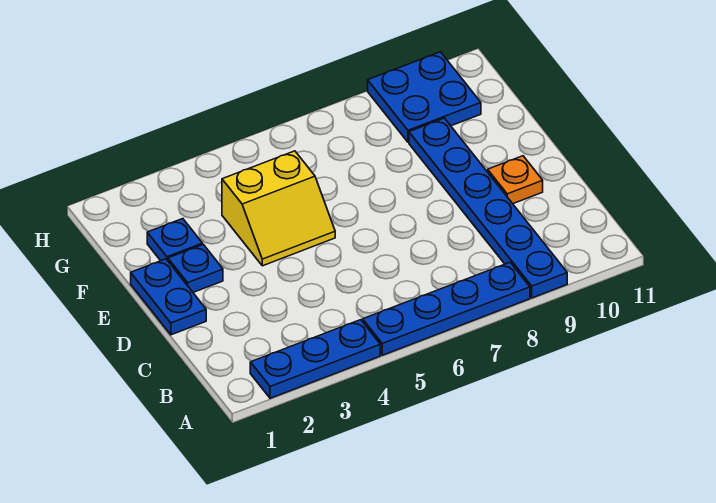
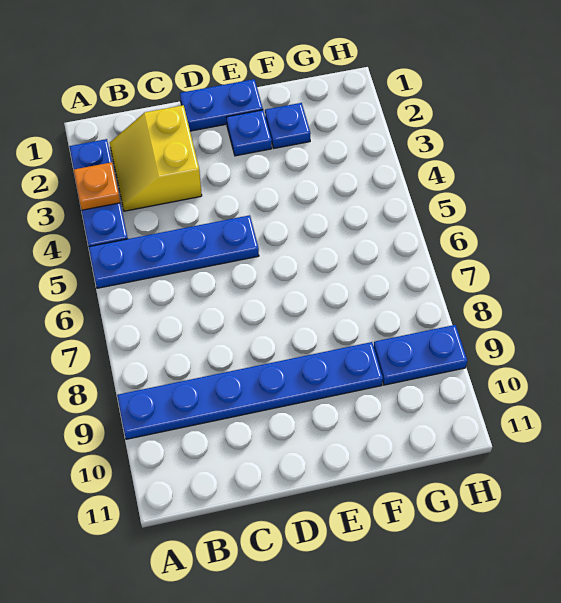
blue 1x4 plate [363,262,530,355] -> blue 1x4 plate turned to [89,215,259,288]
orange 1x1 plate [488,156,543,204] -> orange 1x1 plate moved to [74,162,120,210]
yellow 2x2 slope [222,151,335,266] -> yellow 2x2 slope moved to [110,105,202,211]
blue 2x2 plate [368,52,481,142] -> blue 1x2 plate [374,325,467,385]

